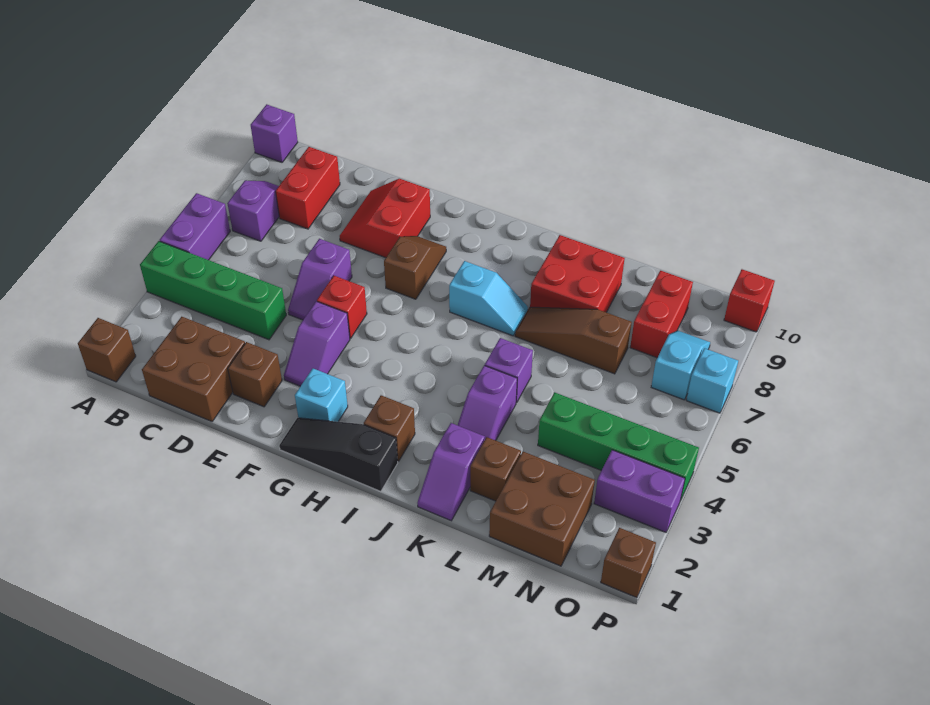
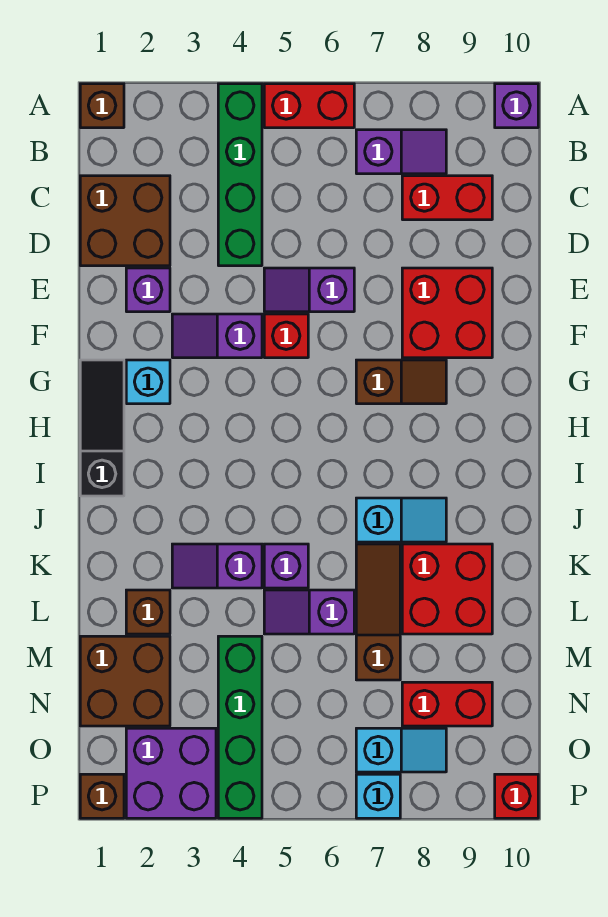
purple 1x2 brick [160,193,230,260] -> red 1x2 brick [264,84,354,128]
brown 1x1 brick [228,342,282,407] -> purple 1x1 brick [126,268,170,312]
red 2x2 slope [340,179,430,258] -> red 2x2 brick [402,268,492,358]
brown 1x1 brick [364,395,415,461] -> none
cyan 1x2 slope [449,261,528,336] -> cyan 1x2 slope turned to [356,498,446,542]
purple 1x2 slope [417,423,485,521] -> purple 1x2 slope moved to [264,590,354,634]
purple 1x2 brick [594,450,685,532] -> purple 2x2 brick [126,728,216,818]

